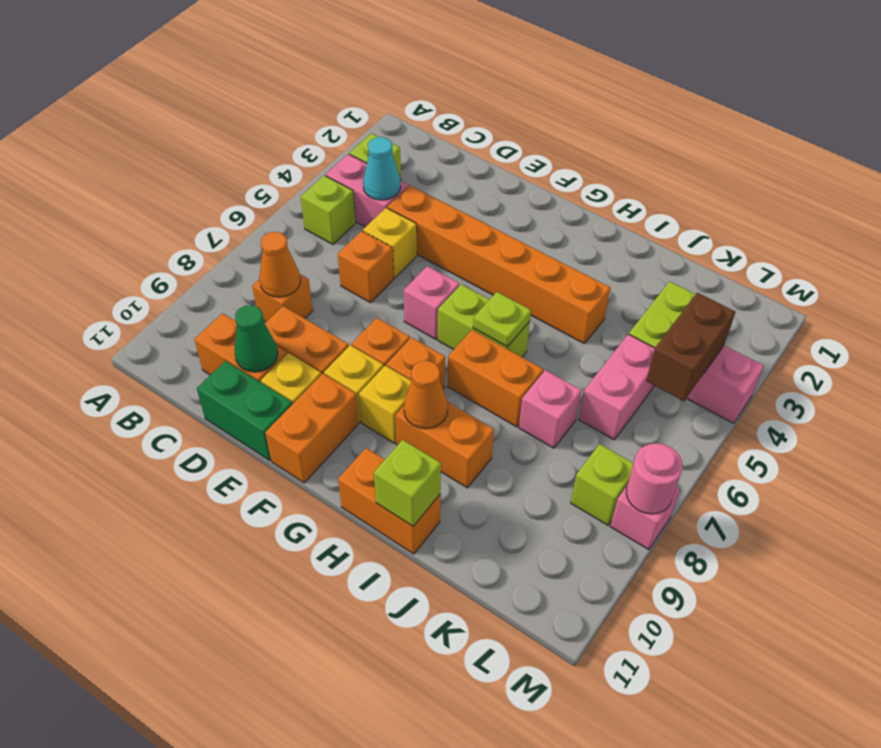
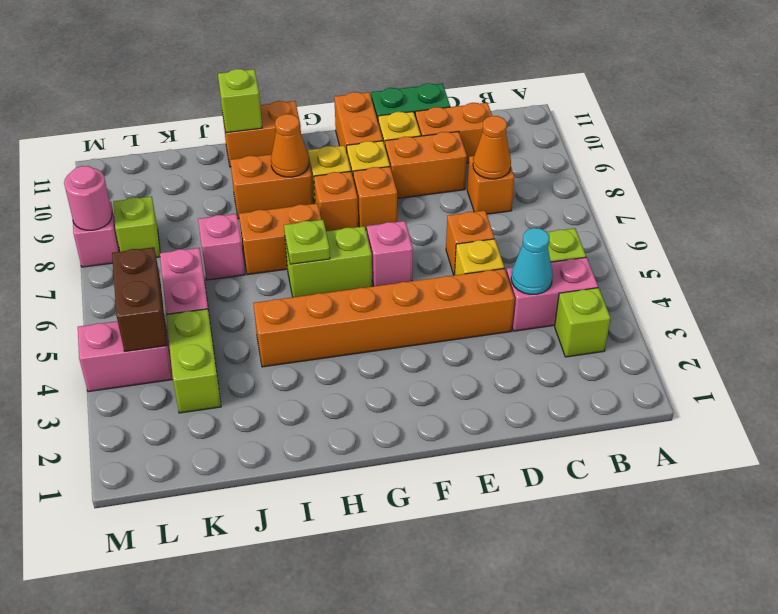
green 1x1 cone [235,305,278,372] -> none

